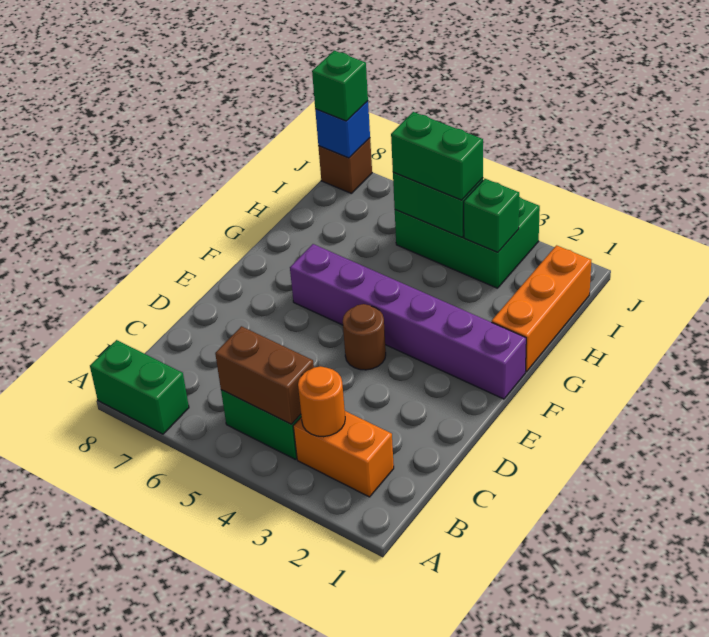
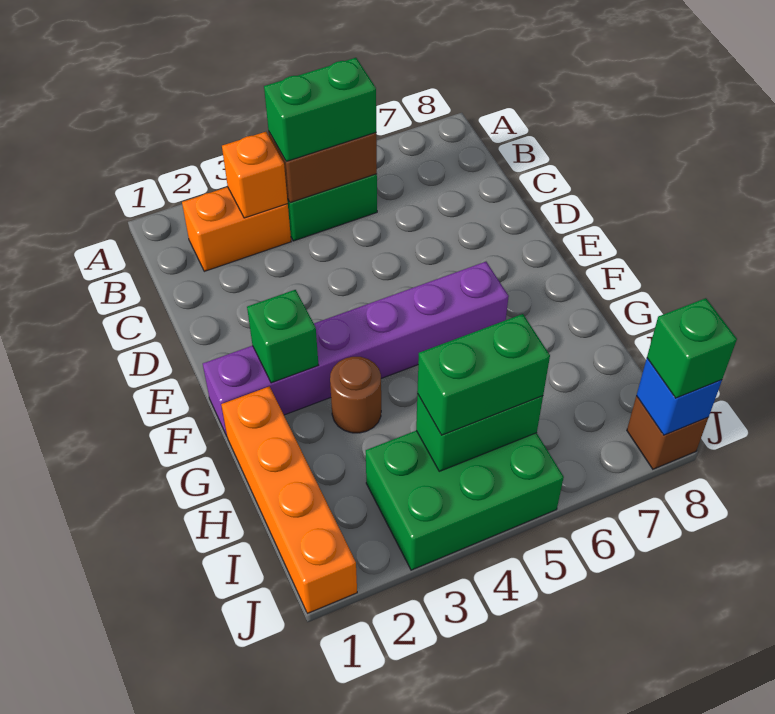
green 1x2 brick [90,340,189,434] -> green 1x2 brick moved to [264,58,376,162]
orange 1x1 round brick [298,366,345,437] -> orange 1x1 brick [222,132,288,218]
brown 1x1 round brick [343,304,386,370] -> brown 1x1 round brick moved to [330,357,381,433]
orange 1x3 brick [492,245,591,372] -> orange 1x4 brick [221,386,357,613]
green 1x1 brick [464,179,519,252] -> green 1x1 brick moved to [247,290,319,383]

